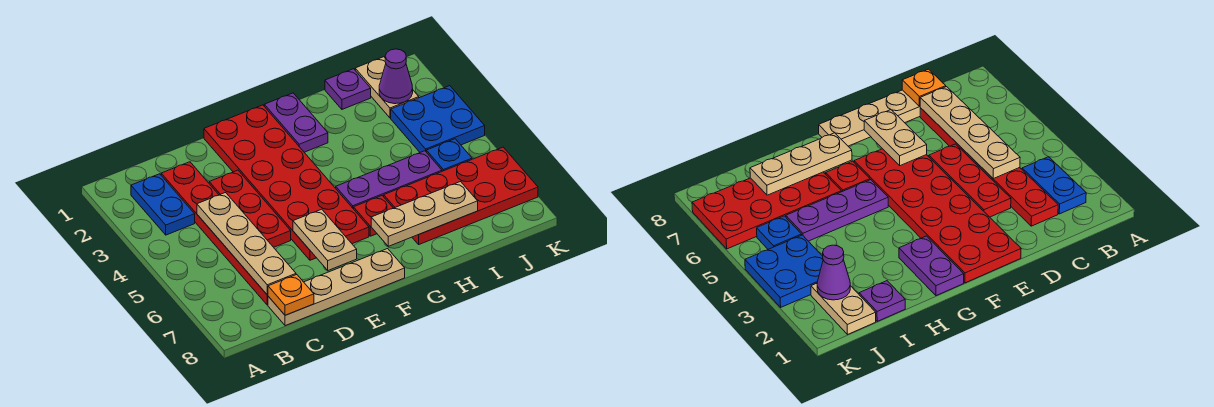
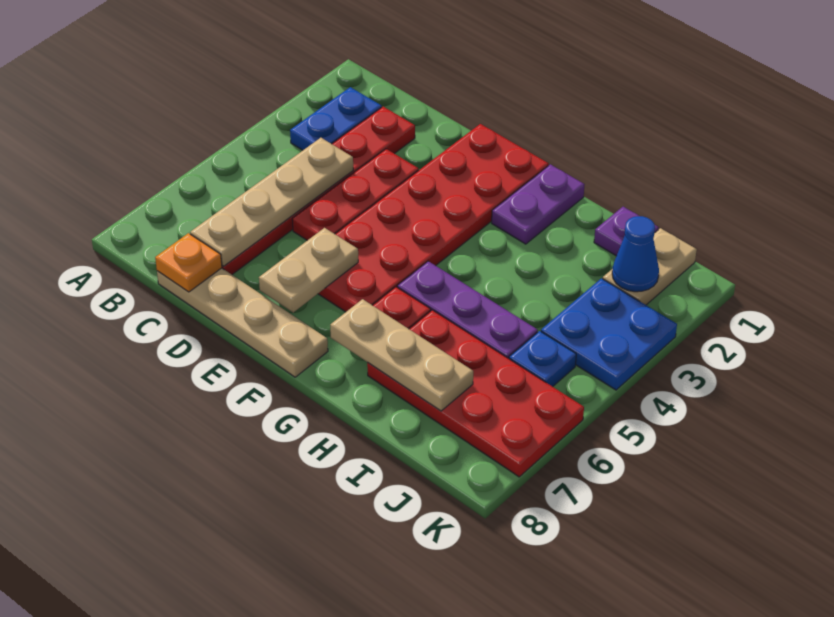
purple 1x1 cone [379,49,413,104] -> blue 1x1 cone [612,216,659,292]

